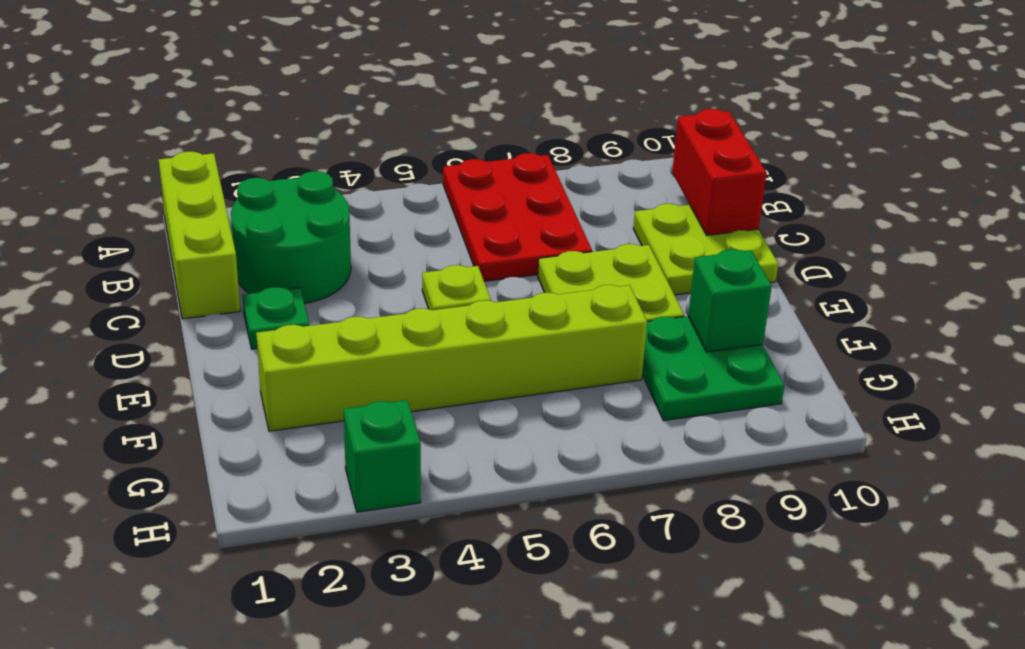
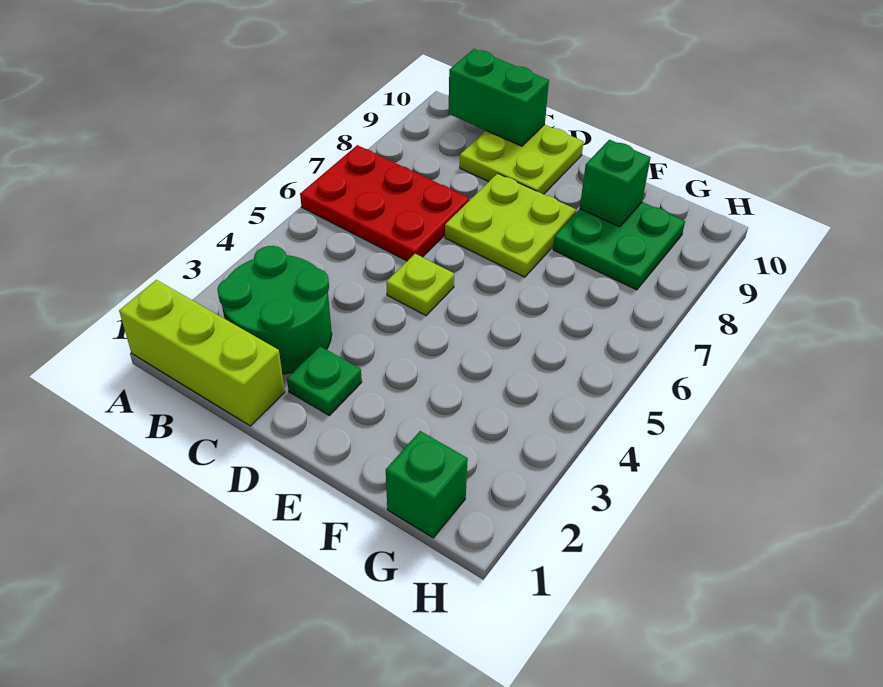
red 1x2 brick [672,109,767,235] -> green 1x2 brick [448,49,549,146]
lime 1x6 brick [256,285,647,431] -> none
green 1x1 brick [344,400,421,512] -> green 1x1 brick moved to [386,431,468,538]

